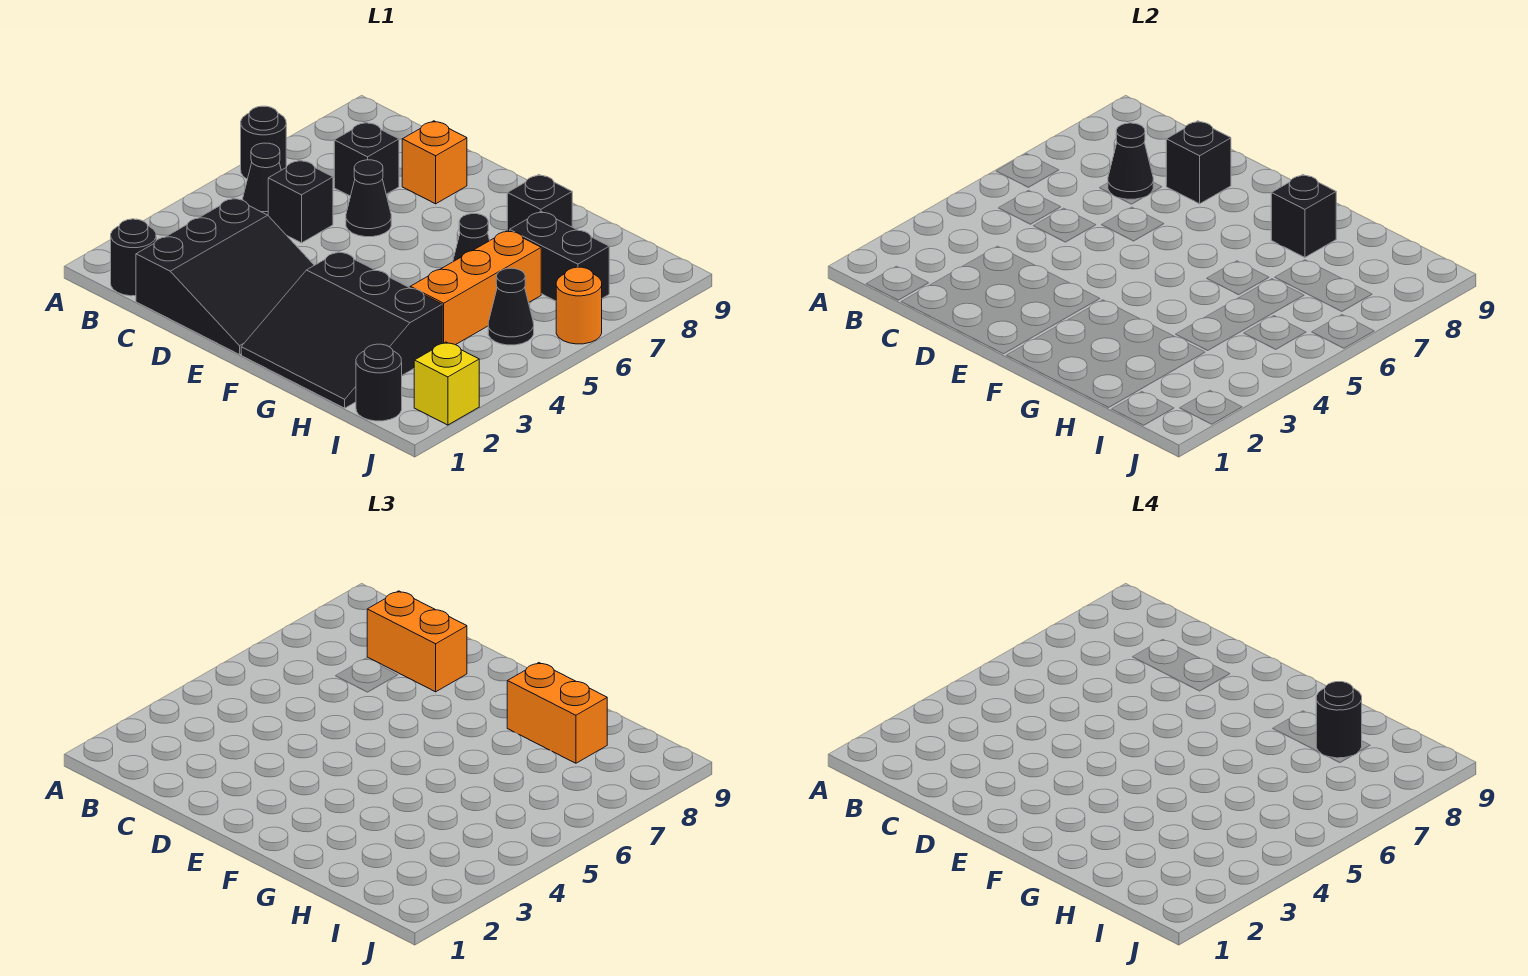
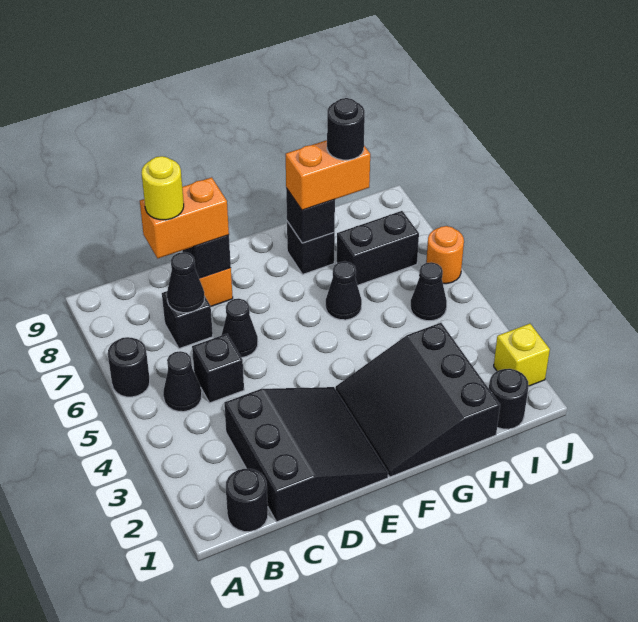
none -> yellow 1x1 round brick [142,156,184,220]
black 3x3 slope [241,252,442,408] -> black 3x3 slope turned to [336,323,500,477]
orange 1x3 brick [410,230,541,345] -> none

